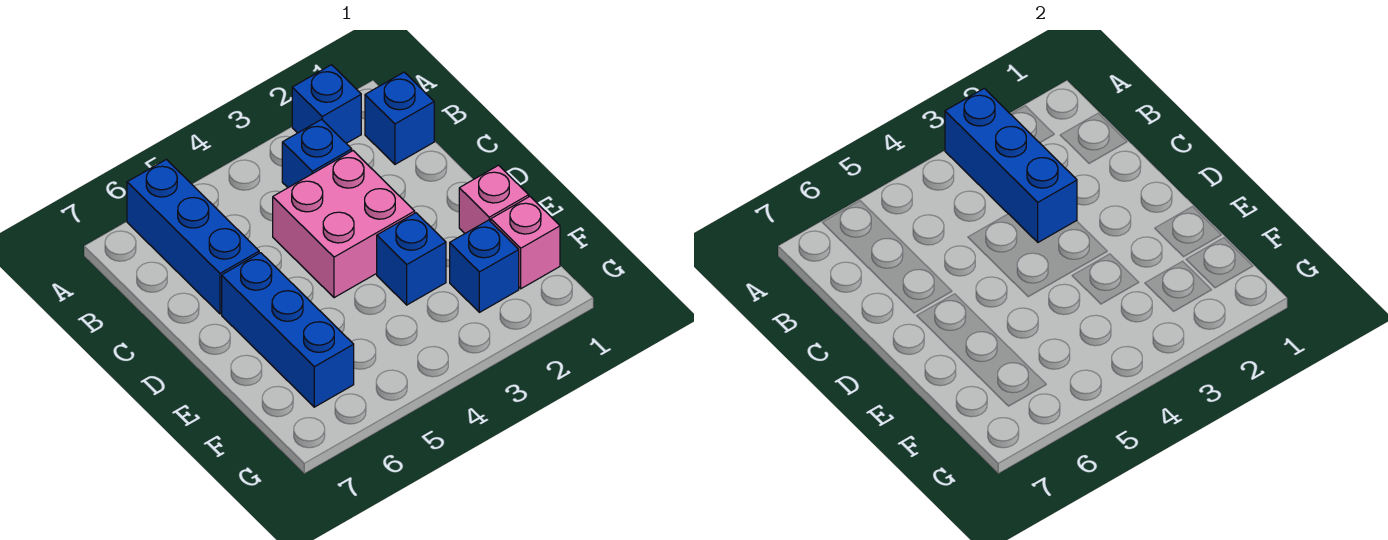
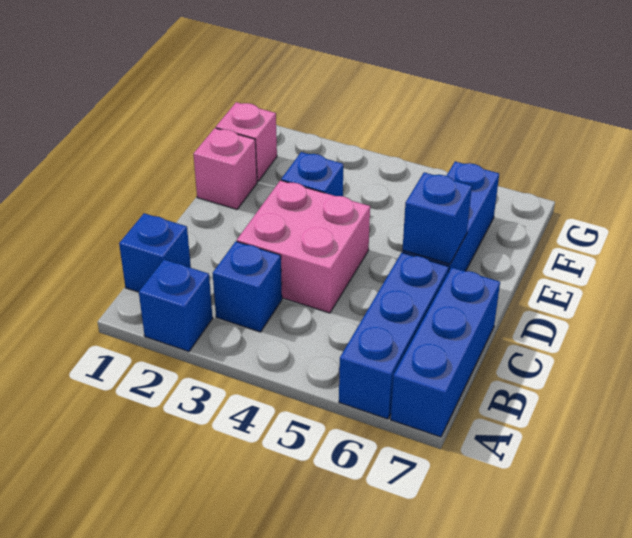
blue 1x3 brick [945,88,1077,242] -> blue 1x3 brick moved to [391,267,500,437]
blue 1x1 brick [450,220,519,312] -> blue 1x1 brick moved to [403,172,472,264]

